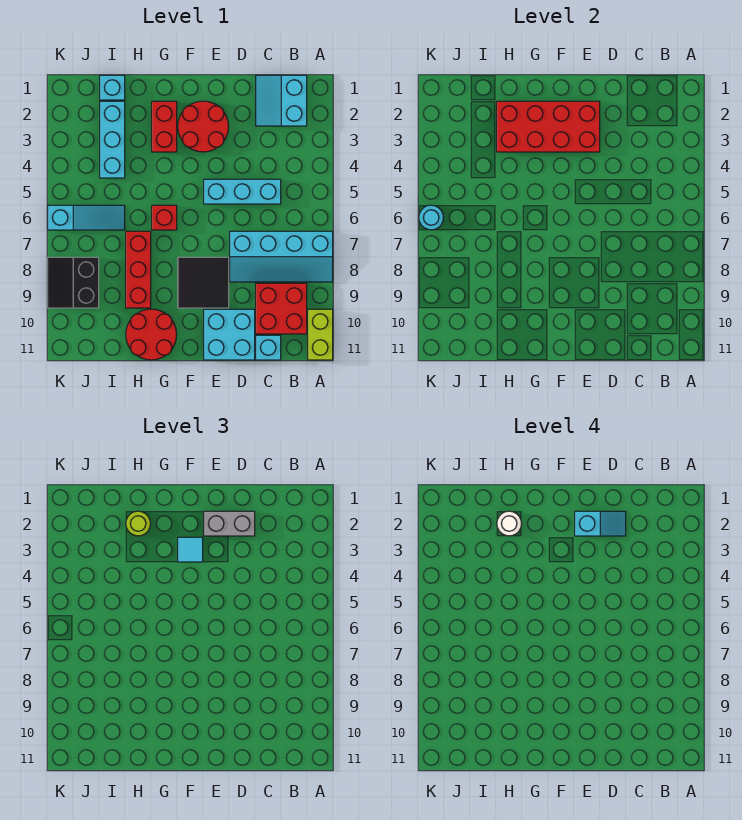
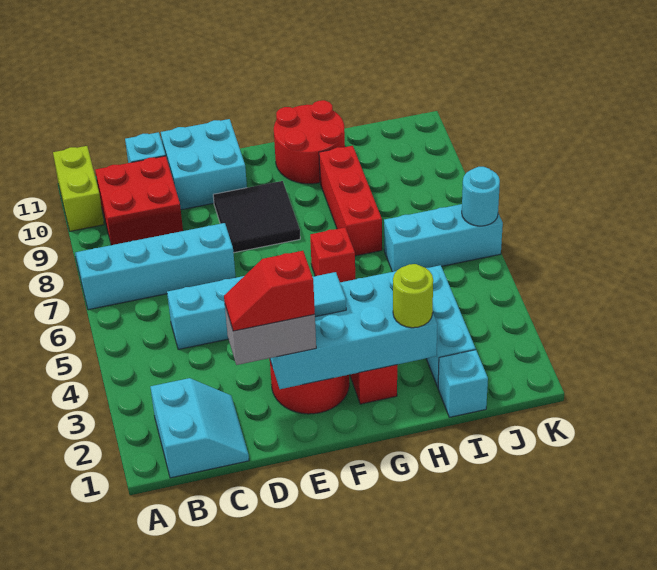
cyan 1x2 slope [575,511,626,536] -> red 1x2 slope [224,251,315,331]
red 2x4 brick [497,101,600,152] -> cyan 2x4 brick [270,271,437,389]
white 1x1 round brick [497,511,522,536] -> none
cyan 1x3 slope [48,205,125,230] -> cyan 1x3 brick [384,204,503,272]
black 2x2 slope [48,257,99,308] -> none

